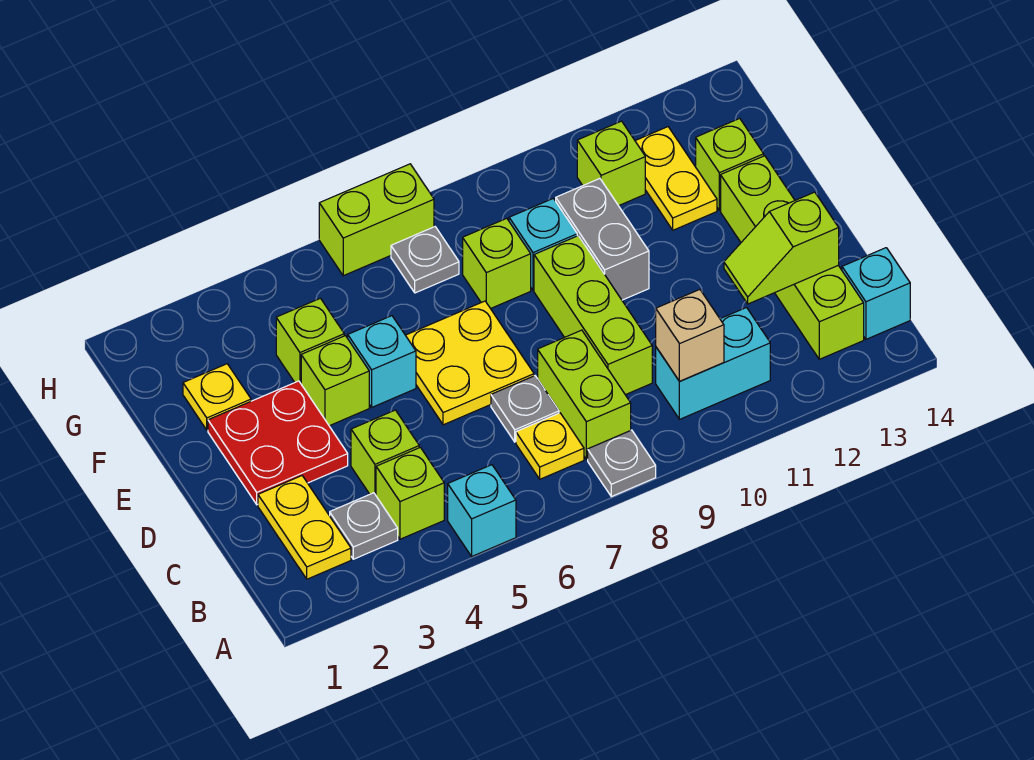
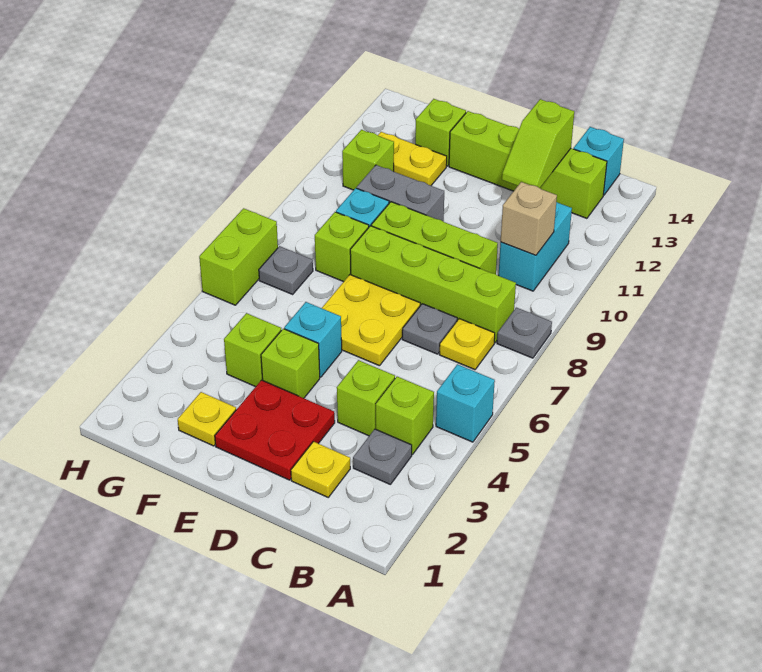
yellow 1x2 plate [258,476,351,579] -> yellow 1x1 plate [291,442,350,497]
lime 1x2 brick [538,330,631,459] -> lime 1x4 brick [350,226,516,343]

